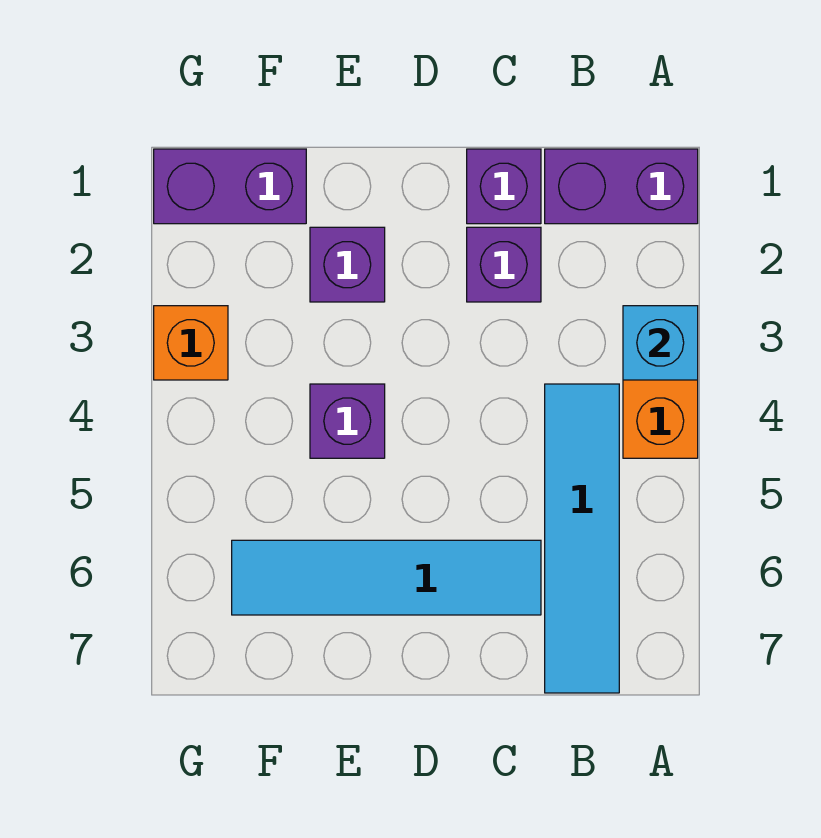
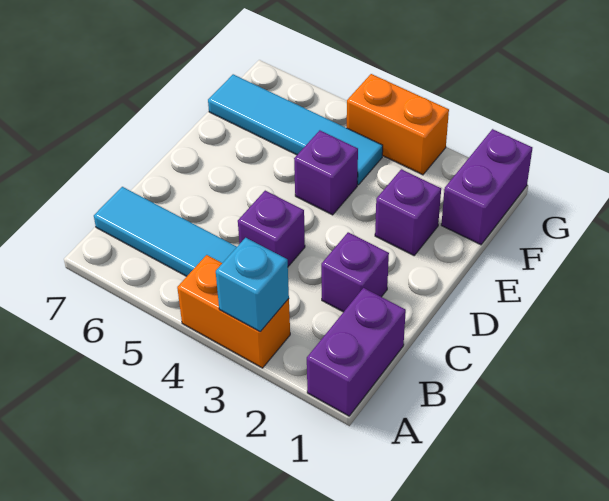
purple 1x1 brick [467,149,541,224] -> purple 1x1 brick moved to [238,191,305,266]
cyan 1x4 tile [232,540,541,615] -> cyan 1x4 tile turned to [208,74,383,185]
orange 1x1 brick [154,306,228,380] -> orange 1x2 brick [347,74,449,175]

